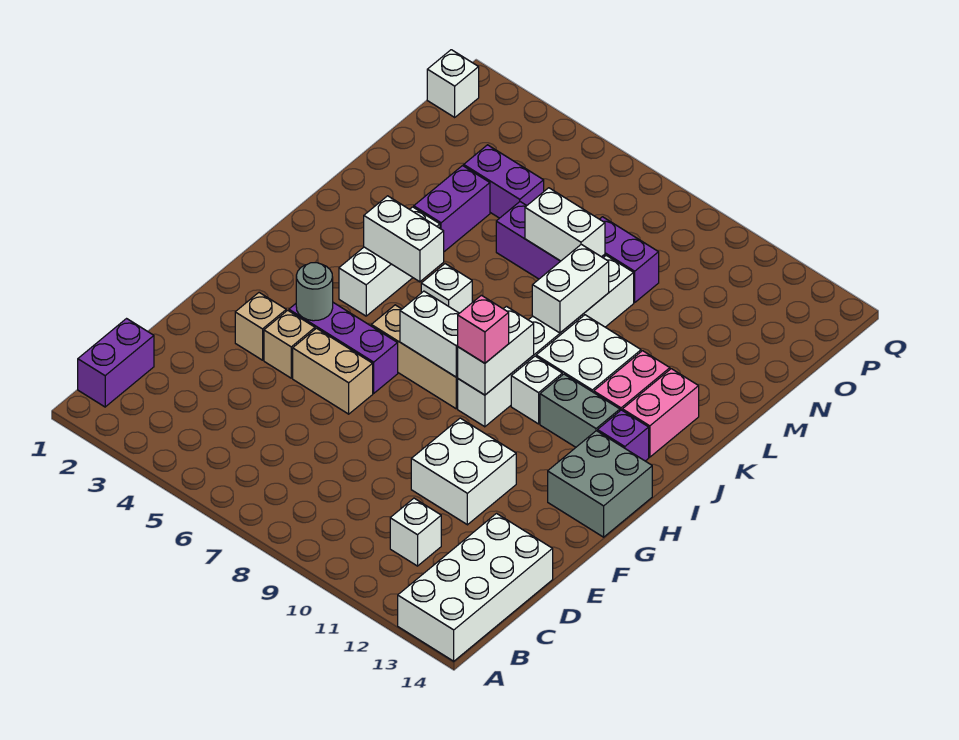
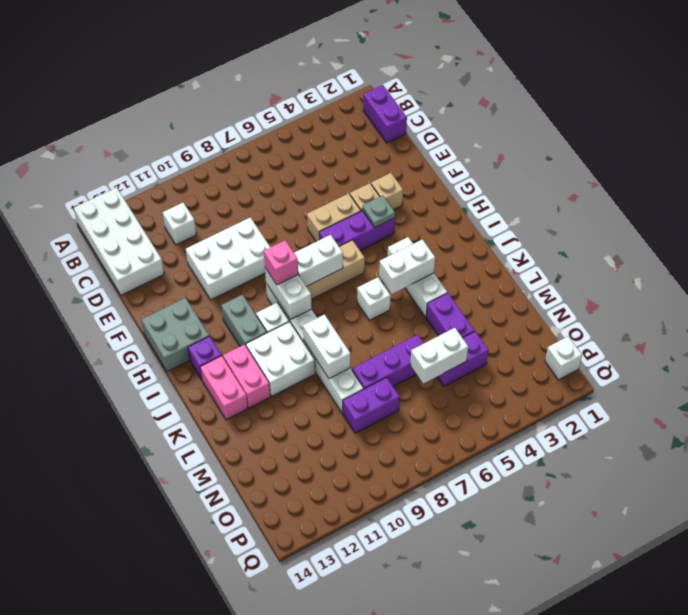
white 2x2 brick [411,418,516,525] -> white 2x3 brick [186,217,270,300]
grey 1x1 round brick [296,263,333,321] -> grey 1x1 plate [362,195,395,228]
grey 1x2 brick [540,374,620,447] -> grey 1x2 brick turned to [221,294,267,346]
white 1x2 brick [525,188,605,261] -> white 1x2 brick moved to [410,328,468,384]

